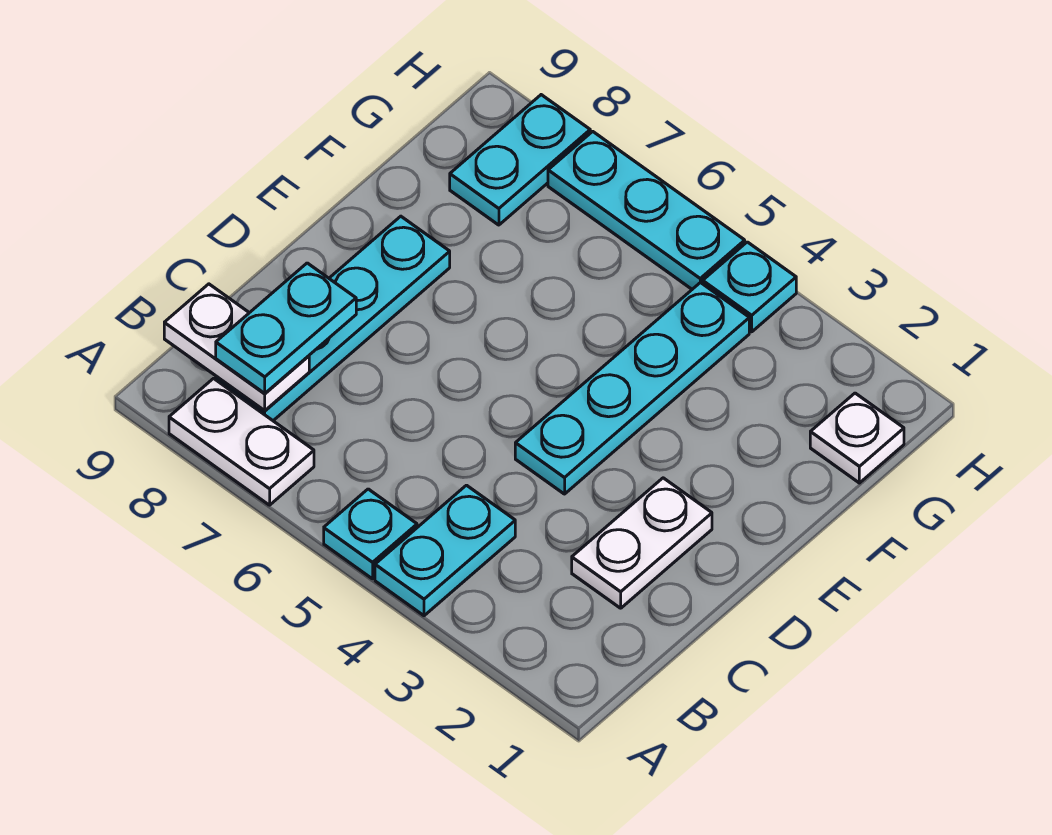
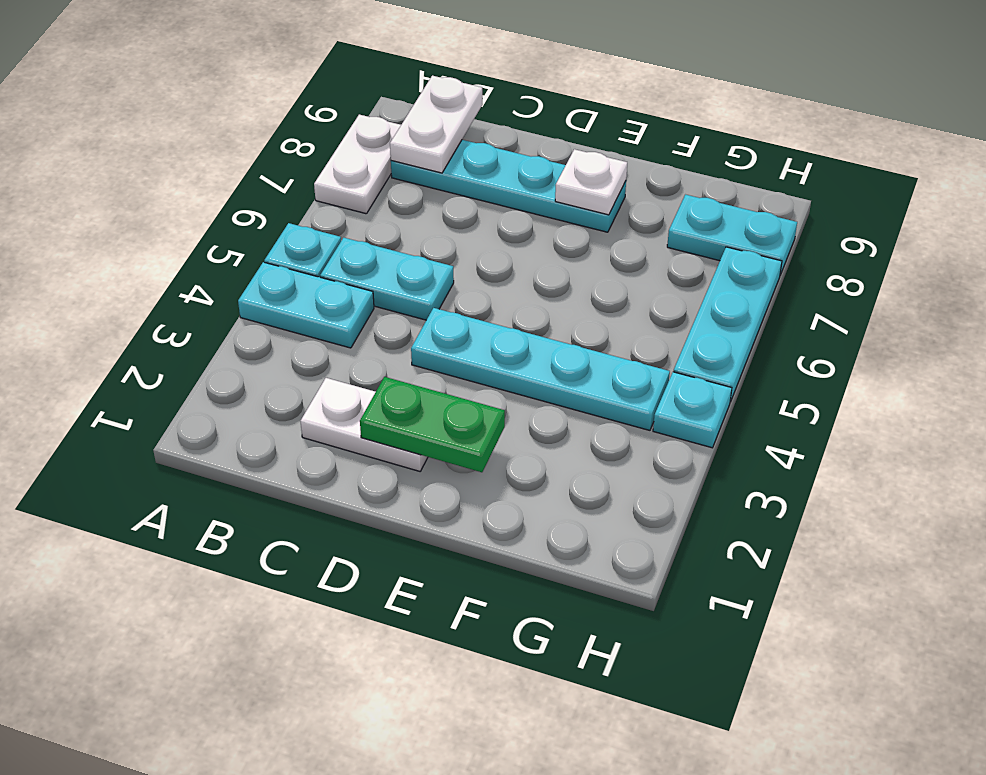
cyan 1x2 plate [216,263,356,394] -> cyan 1x2 plate moved to [320,238,454,320]
none -> green 1x2 plate [360,377,505,472]
white 1x1 plate [810,393,904,483] -> white 1x1 plate moved to [555,149,627,215]

